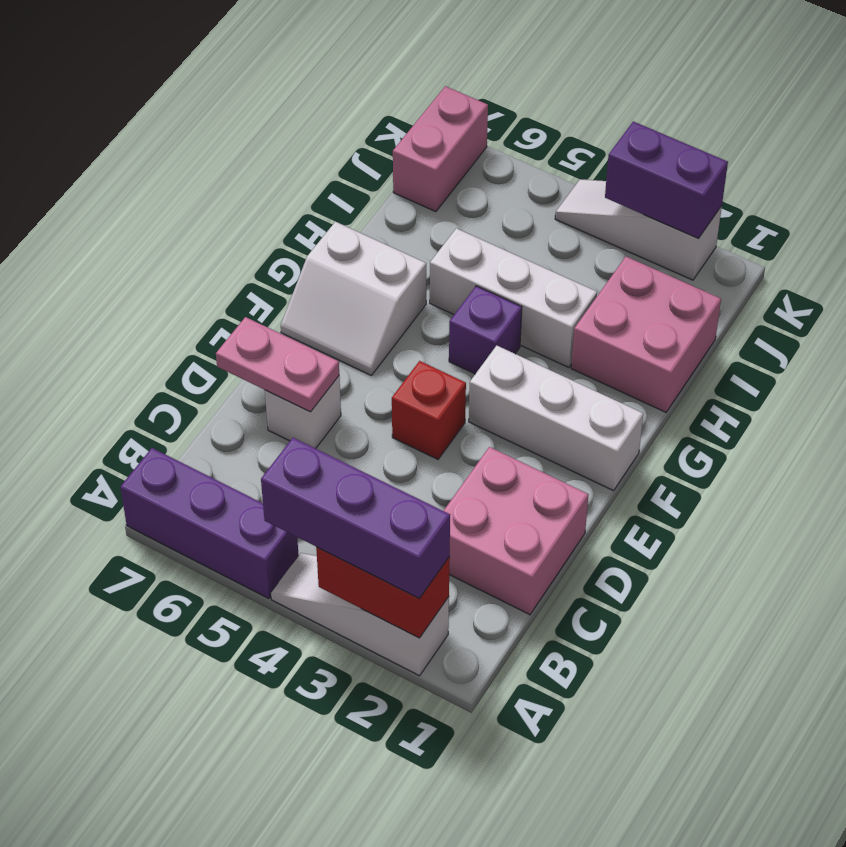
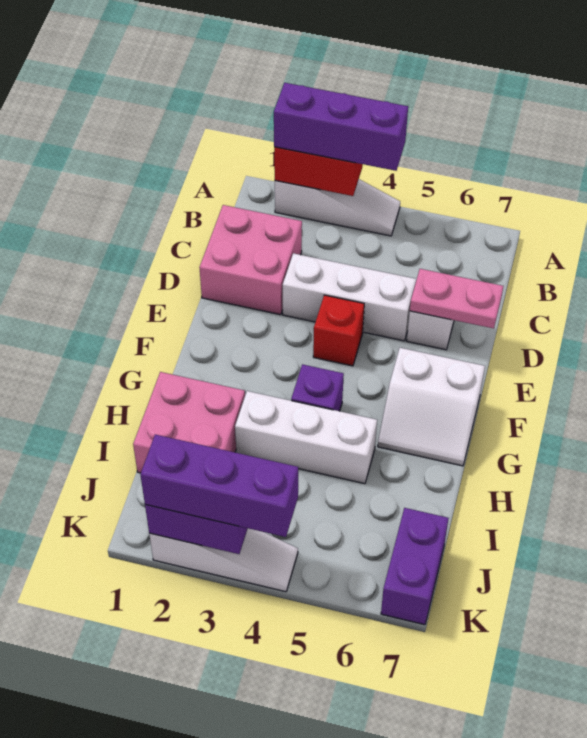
purple 1x3 brick [120,448,299,598] -> purple 1x3 brick moved to [140,435,298,537]
white 1x3 brick [469,346,643,491] -> white 1x3 brick moved to [283,253,416,341]
white 2x2 slope [281,222,426,375] -> white 2x2 slope turned to [378,348,485,466]
pink 1x2 brick [393,86,488,212] -> purple 1x2 brick [381,508,449,625]

